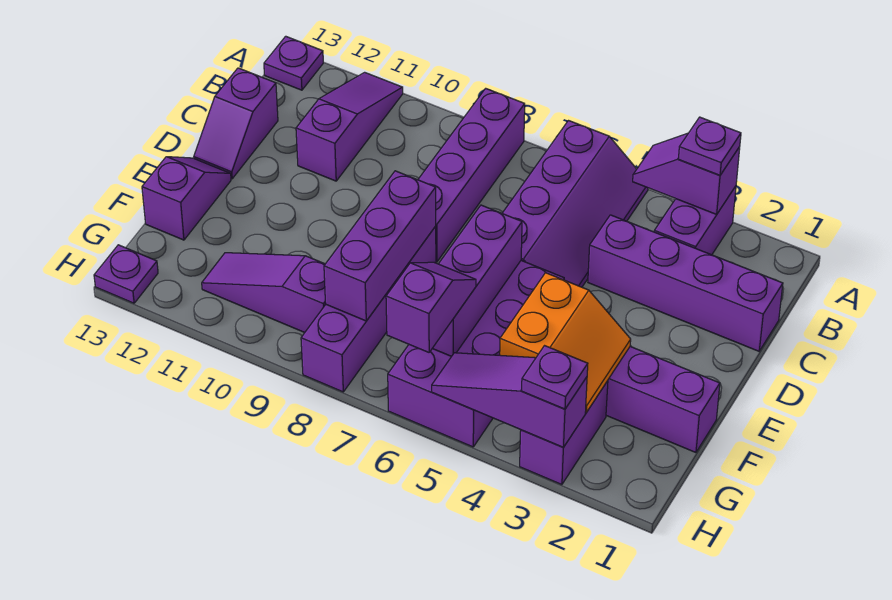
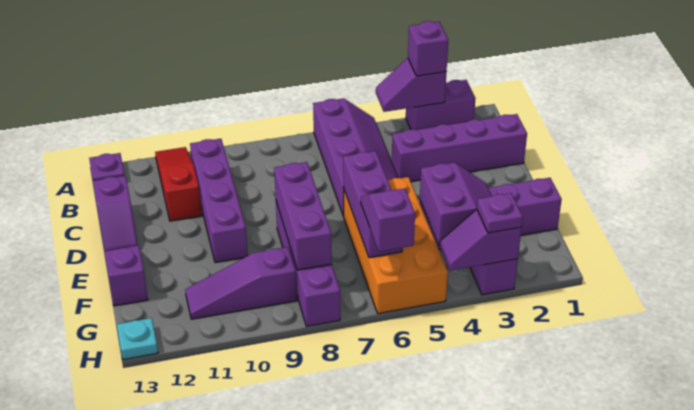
purple 1x2 brick [654,186,736,255] -> purple 1x2 brick turned to [406,80,476,130]
purple 1x1 plate [679,117,741,175] -> purple 1x1 brick [408,21,448,76]
purple 1x4 brick [418,88,525,262] -> purple 1x4 brick moved to [190,139,248,263]
purple 1x3 slope [296,72,403,181] -> red 1x3 slope [155,147,202,221]
purple 2x4 brick [388,261,564,447] -> orange 2x4 brick [344,177,448,314]
orange 2x2 slope [500,273,631,412] -> purple 2x2 slope [420,163,491,246]
purple 1x3 slope [432,353,587,447] -> purple 1x2 slope [440,210,522,271]
purple 1x1 plate [94,245,158,303] -> cyan 1x1 plate [117,318,158,360]

